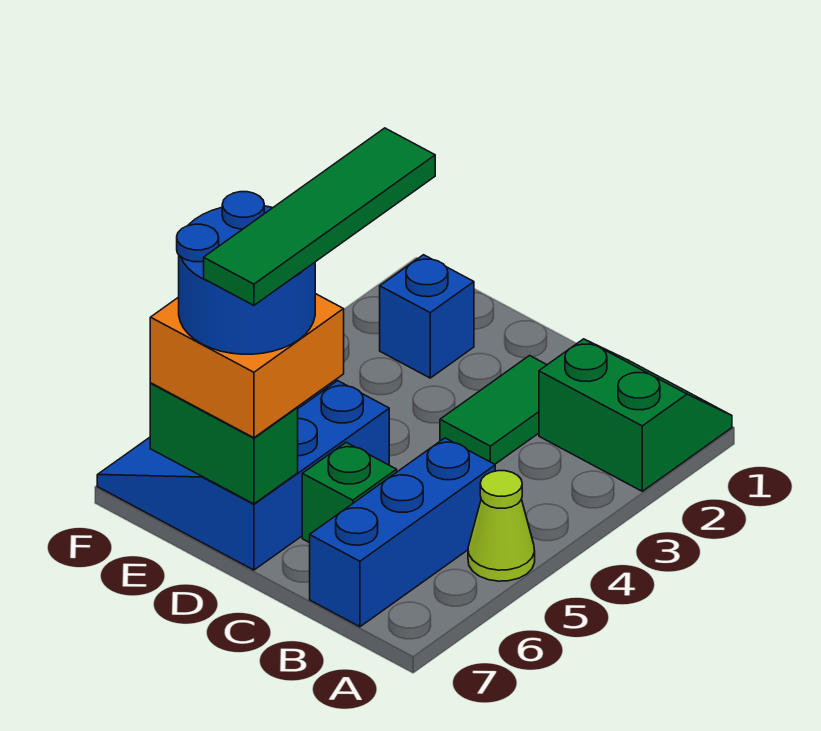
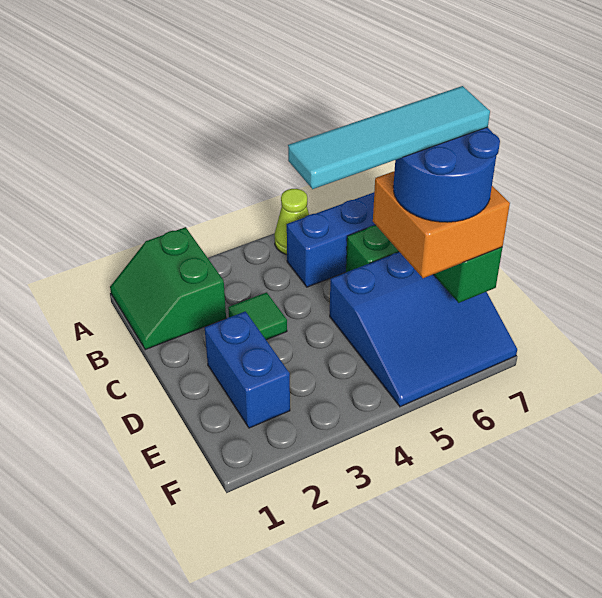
green 1x2 tile [440,356,547,464] -> green 1x1 tile [228,292,287,340]
green 1x4 tile [204,128,435,305] -> cyan 1x4 tile [288,86,490,189]
blue 1x1 brick [380,255,474,378] -> blue 1x2 brick [205,311,290,428]

